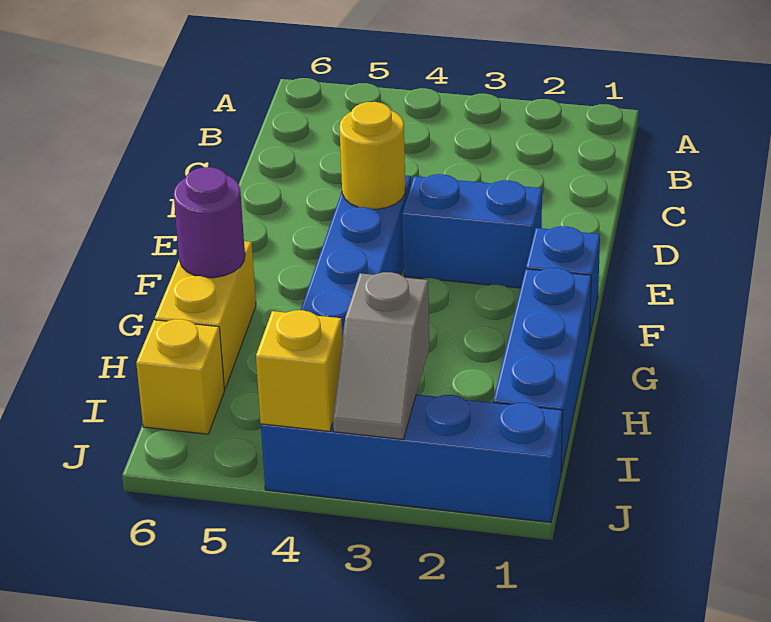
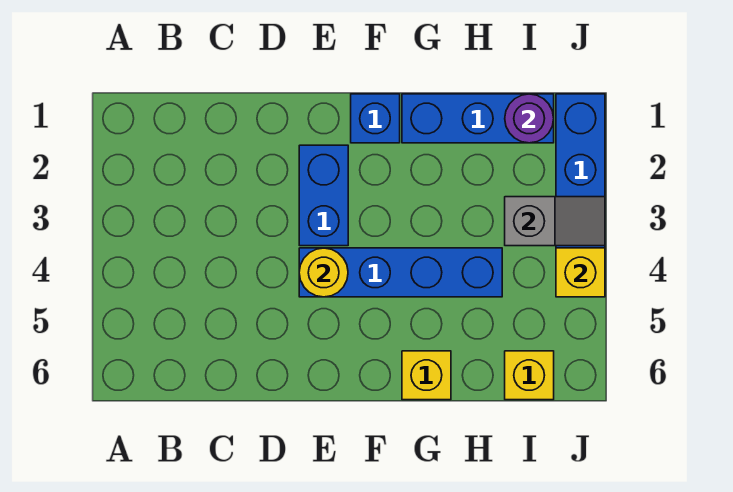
yellow 1x2 brick [155,241,256,389] -> yellow 1x1 brick [402,351,451,400]
purple 1x1 round brick [174,167,245,278] -> purple 1x1 round brick moved to [505,94,554,143]

